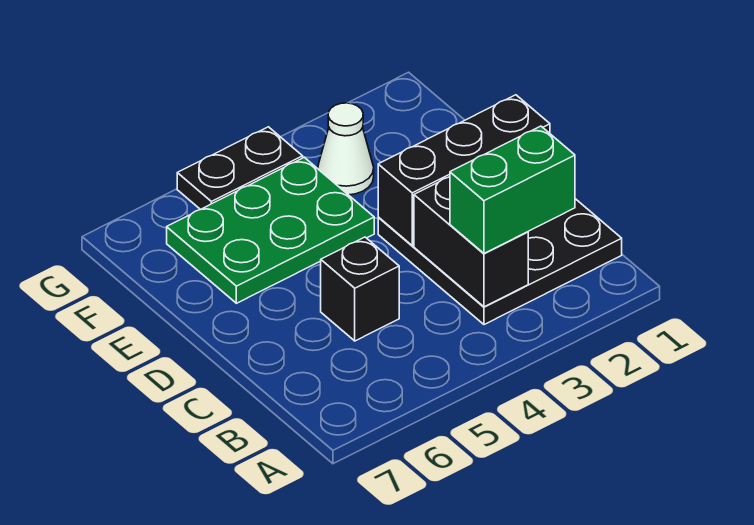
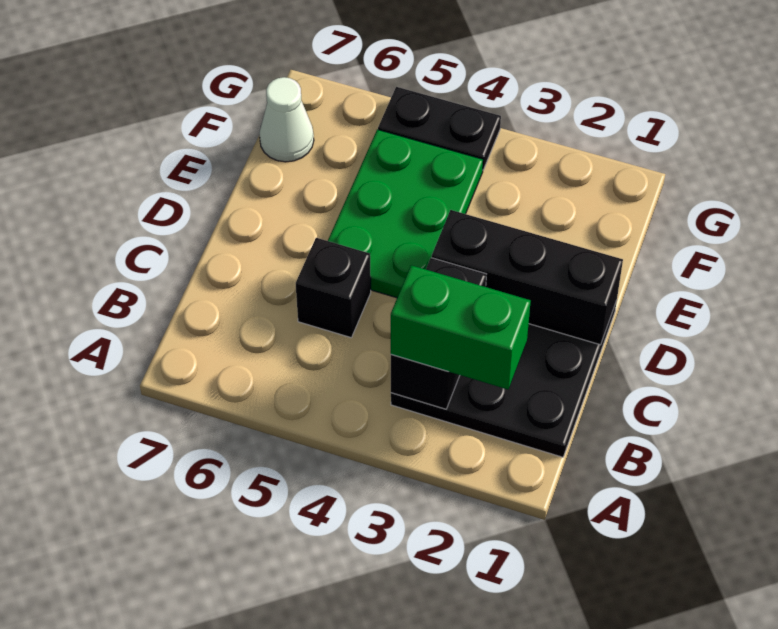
green 2x3 plate [167,158,374,303] -> green 2x3 plate turned to [328,129,483,298]
white 1x1 cone [318,103,374,195] -> white 1x1 cone moved to [259,77,314,162]

